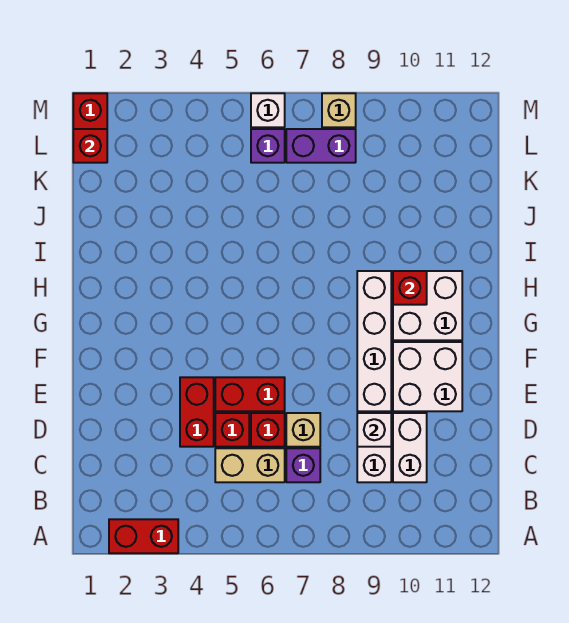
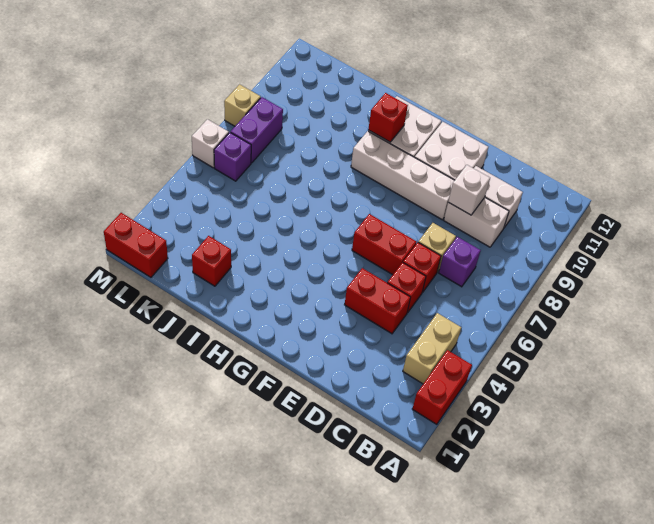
tan 1x2 brick [215,448,285,482] -> tan 1x2 brick moved to [403,313,461,384]
red 1x2 brick [215,377,285,411] -> red 1x2 brick turned to [352,214,416,275]
red 1x1 brick [73,129,107,163] -> red 1x1 brick moved to [192,236,231,286]

